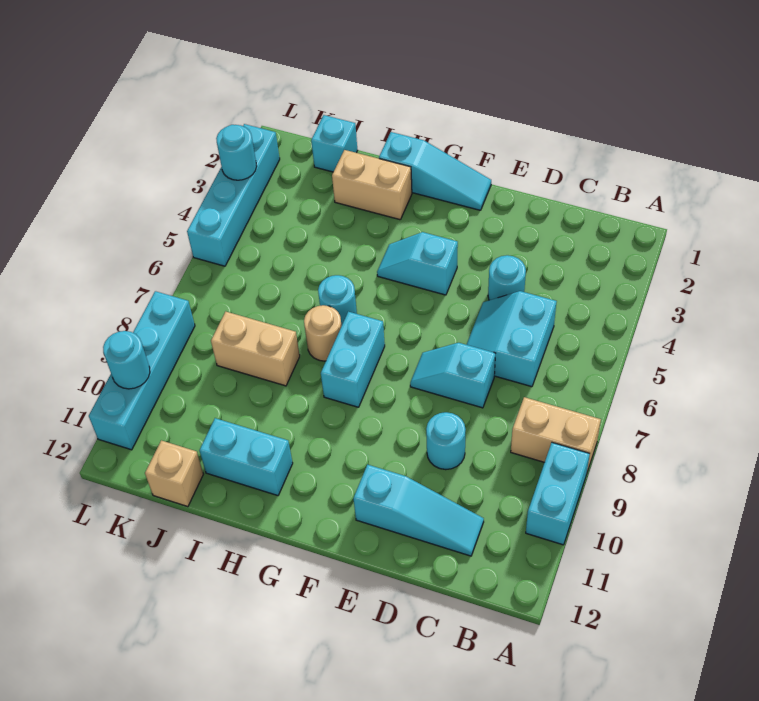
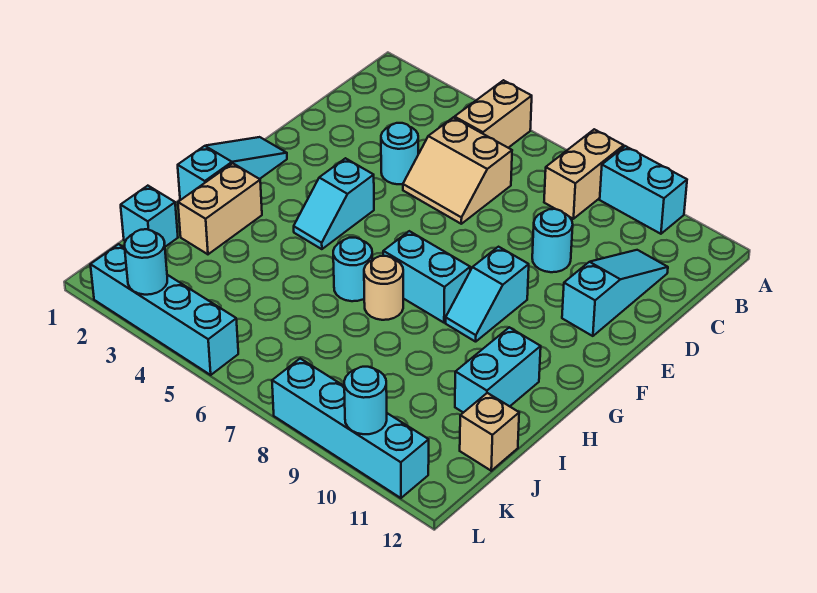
cyan 2x2 slope [467,291,557,387] -> tan 2x2 slope [403,118,512,224]
cyan 1x2 slope [410,343,495,408] -> cyan 1x2 slope moved to [446,247,529,342]
tan 1x2 brick [211,312,300,386] -> tan 1x2 brick moved to [454,80,532,148]

